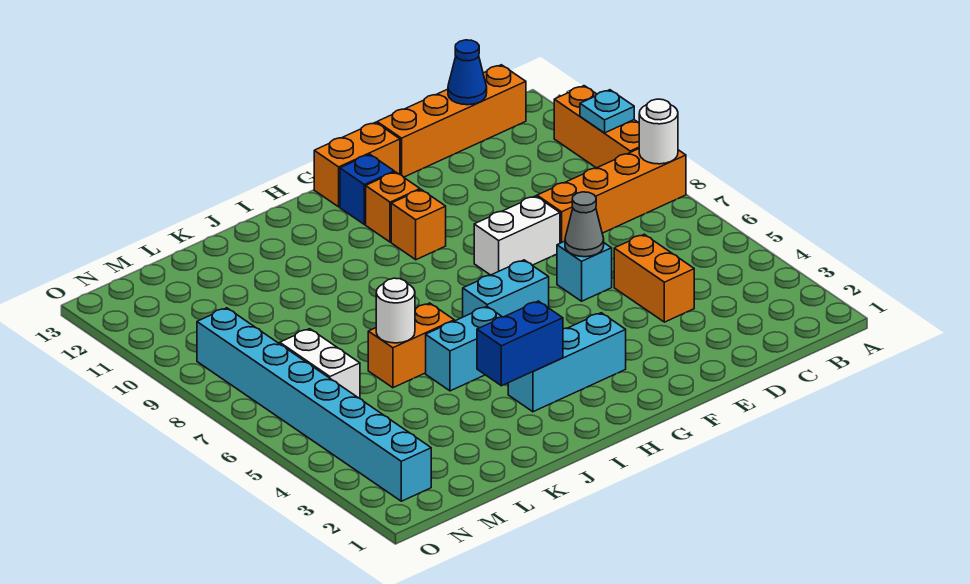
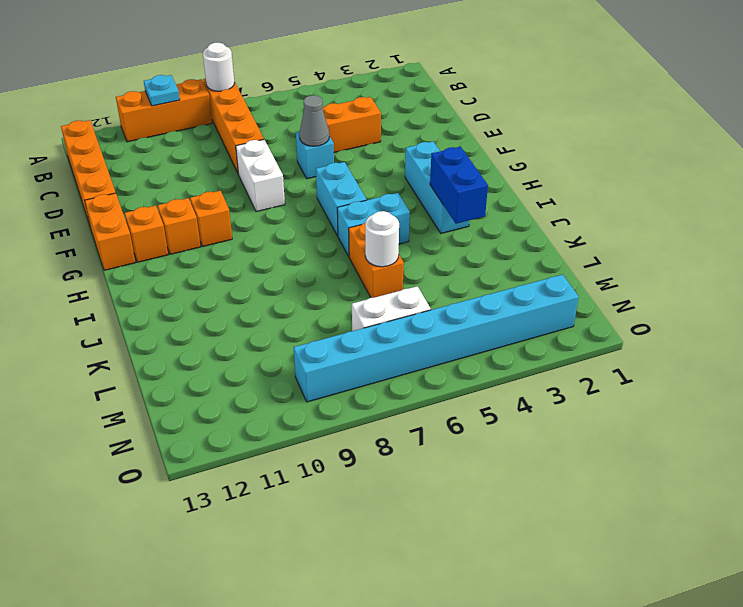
blue 1x1 cone [448,40,487,105] -> none
blue 1x1 brick [340,154,394,224] -> orange 1x1 brick [125,206,168,262]
cyan 1x2 brick [426,306,502,391] -> cyan 1x2 brick turned to [337,193,410,256]

